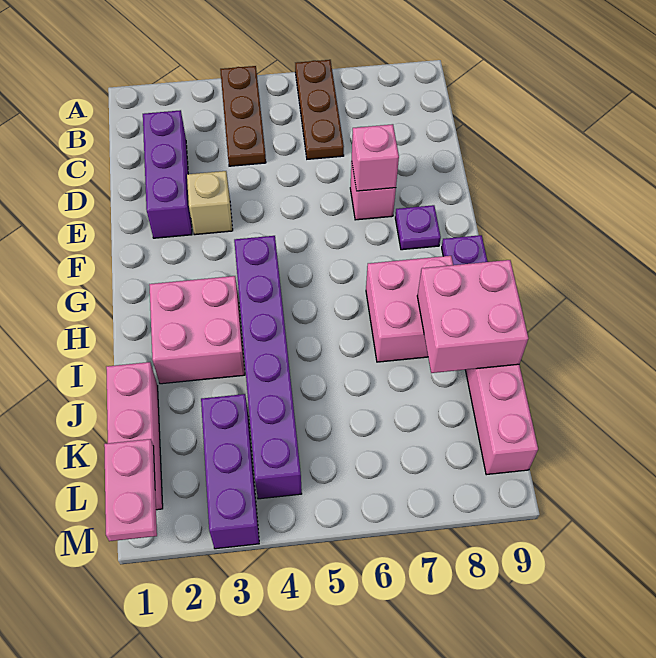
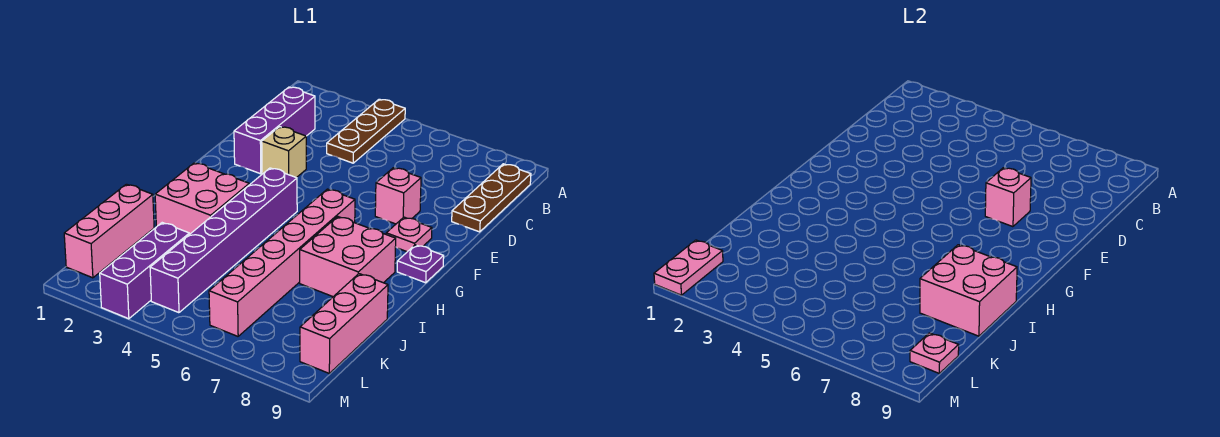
brown 1x3 plate [295,60,344,159] -> brown 1x3 plate moved to [452,164,531,232]
purple 1x1 plate [395,205,441,250] -> pink 1x1 plate [386,217,432,252]
none -> pink 1x6 brick [209,189,355,336]
none -> pink 1x1 plate [910,333,959,373]

